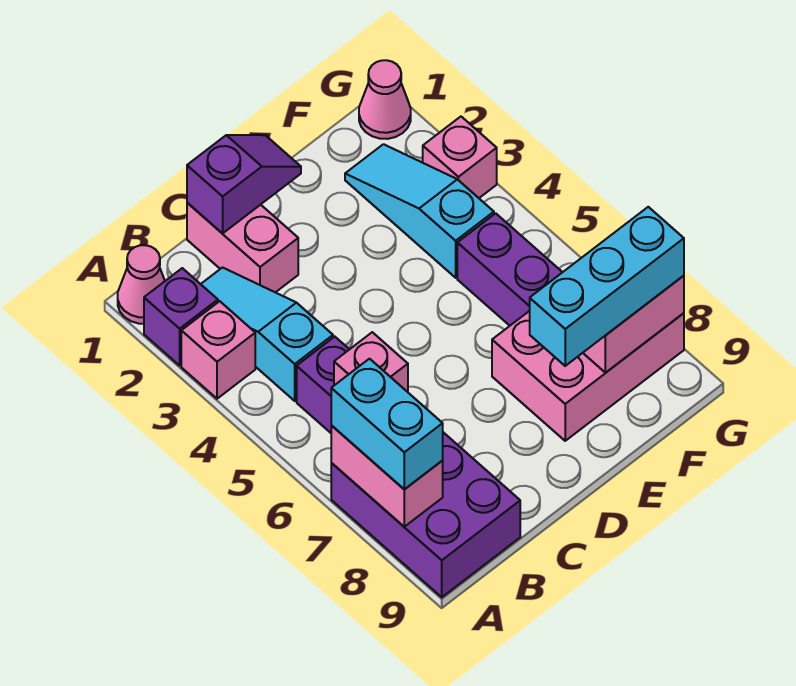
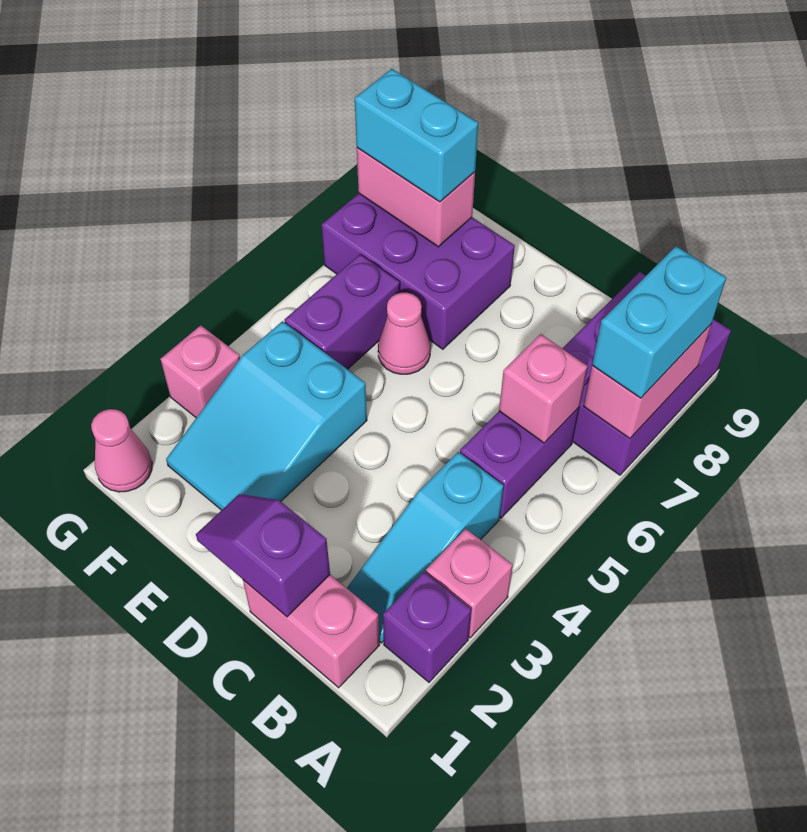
pink 1x1 cone [118,245,165,324] -> pink 1x1 cone moved to [378,293,430,374]
pink 1x2 brick [187,203,298,292] -> pink 1x2 brick turned to [243,575,380,688]
pink 2x3 brick [492,311,684,441] -> purple 2x3 brick [322,193,515,349]
cyan 1x3 brick [530,207,684,366] -> cyan 1x2 brick [355,69,478,202]
cyan 1x3 slope [345,144,494,278] -> cyan 2x3 slope [166,321,367,510]

